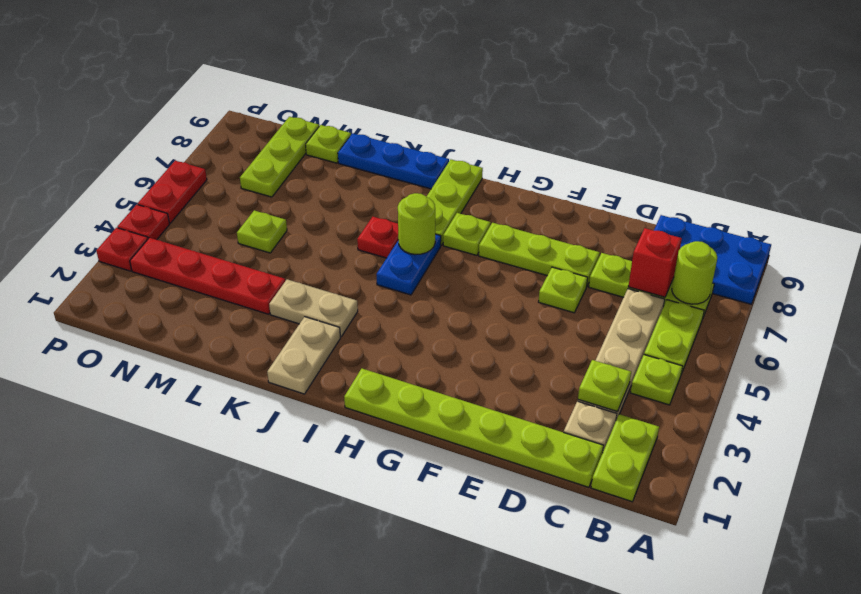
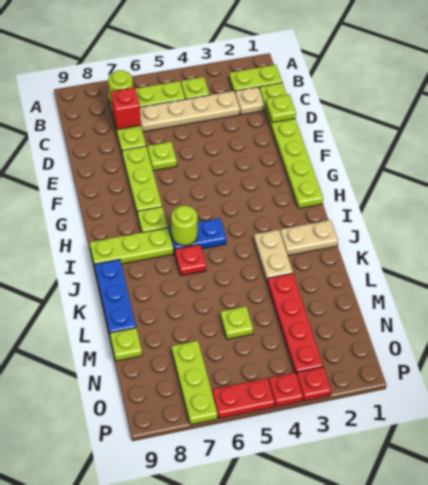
blue 2x3 plate [654,215,771,304] -> none
lime 1x1 plate [578,360,631,412] -> lime 1x1 plate moved to [266,95,296,123]
lime 1x3 plate [240,117,319,197] -> lime 1x3 plate turned to [172,341,218,425]

